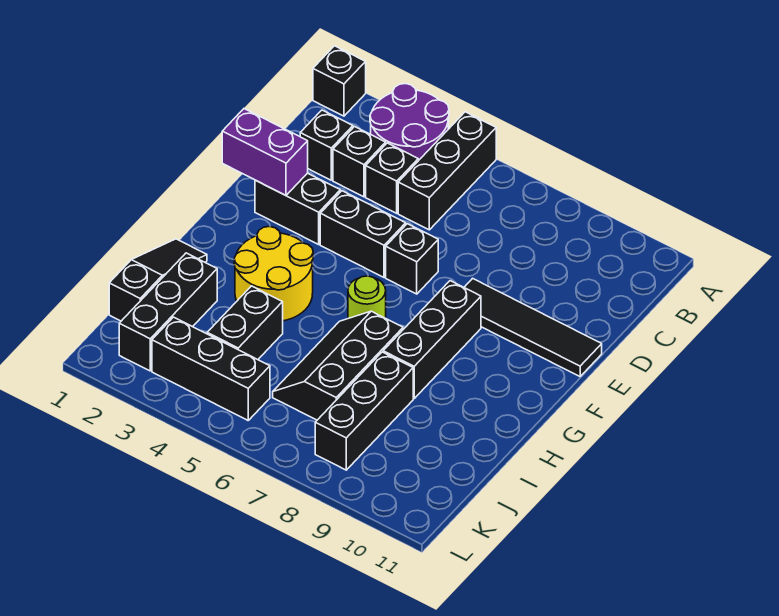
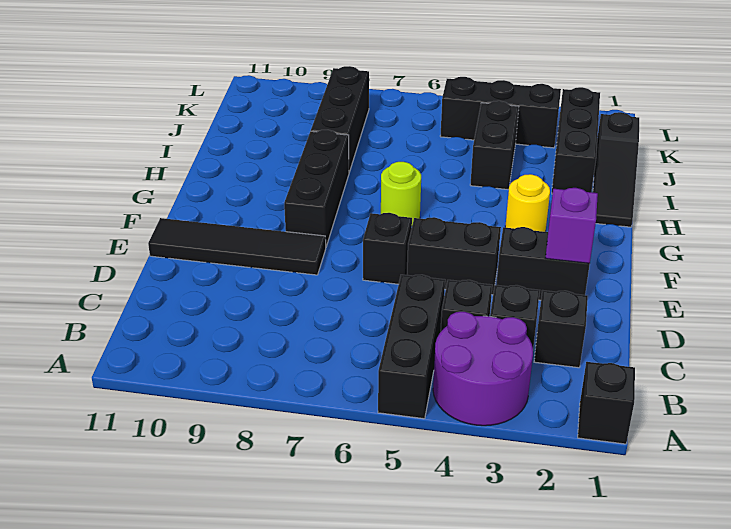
purple 1x2 brick [222,109,308,195] -> purple 1x1 brick [546,188,598,263]
yellow 2x2 round brick [234,227,313,321] -> yellow 1x1 round brick [505,174,550,232]
black 2x3 slope [273,311,403,420] -> none

